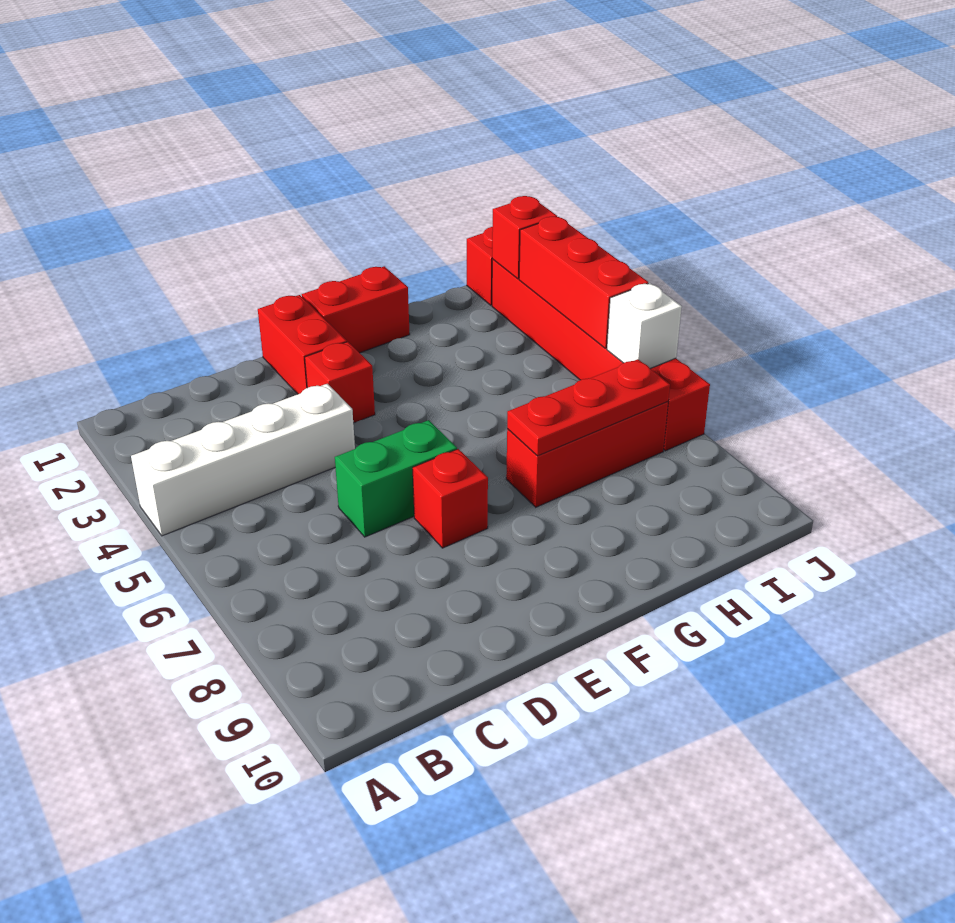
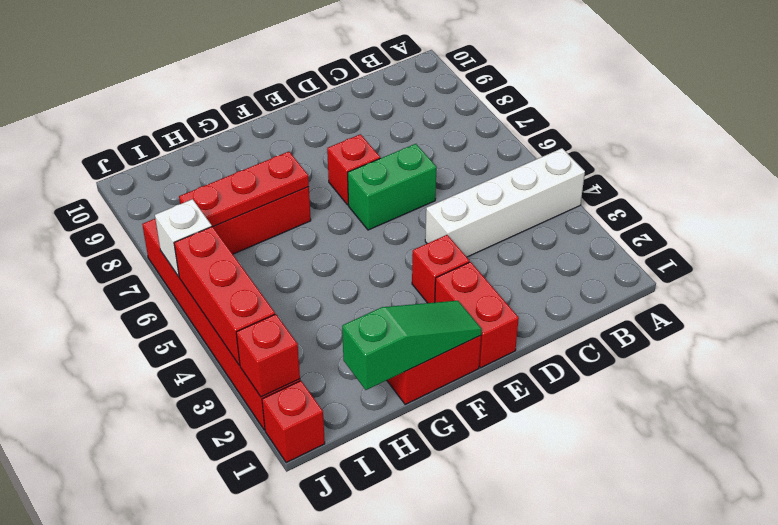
none -> green 1x3 slope [342,301,482,390]

